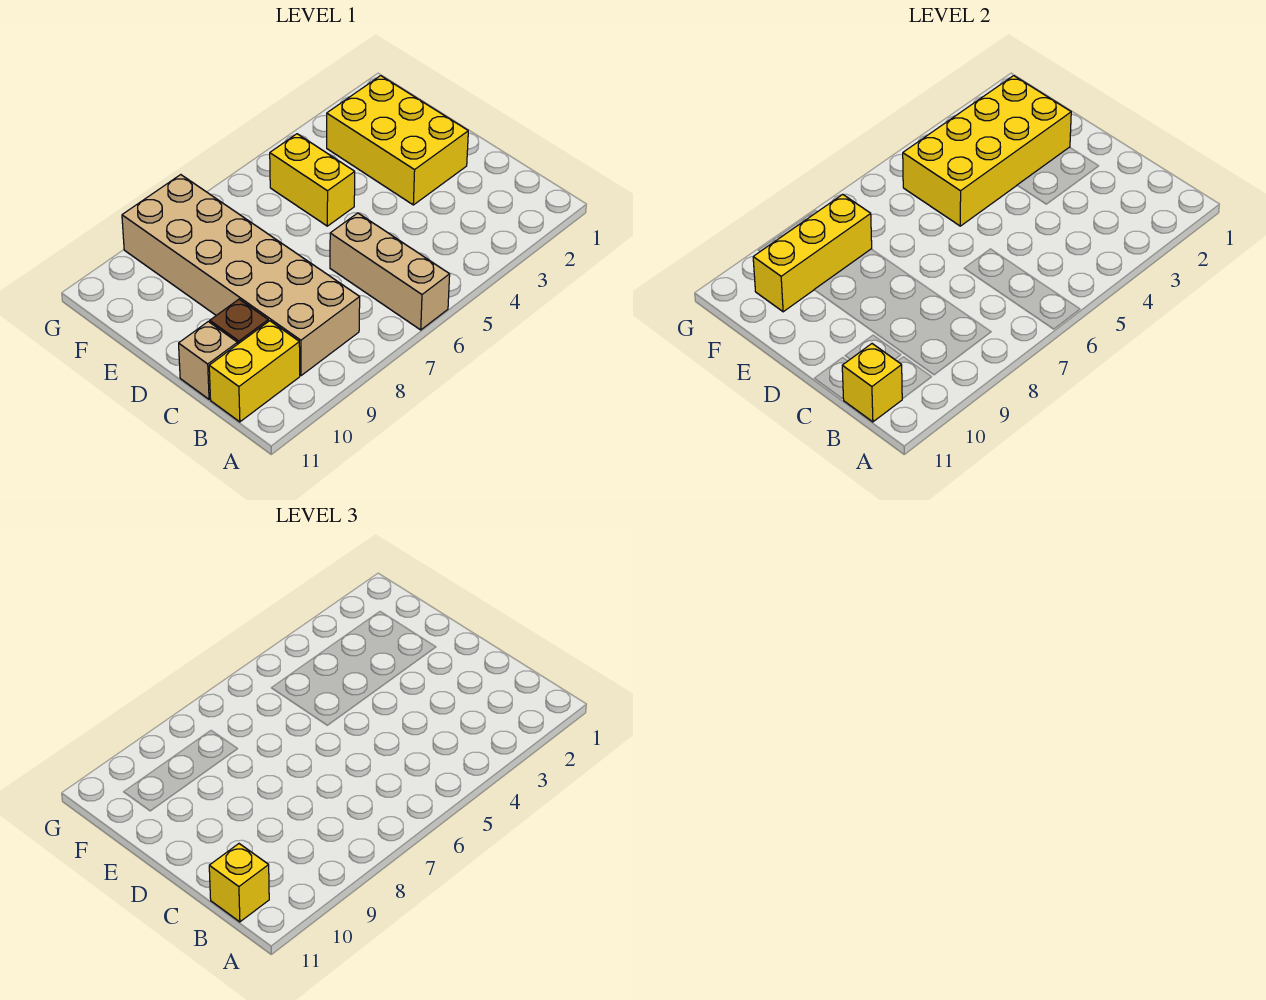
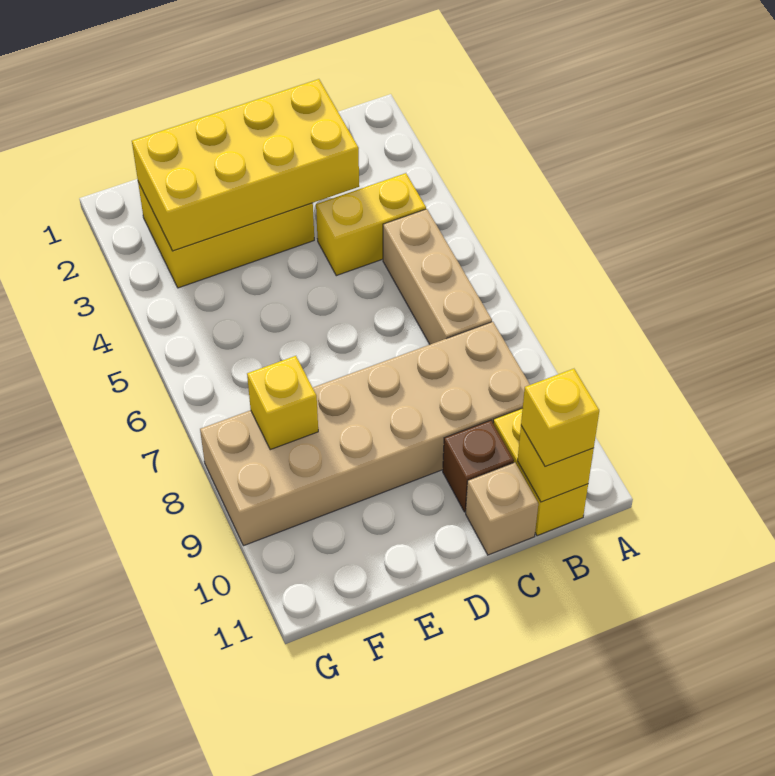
tan 1x3 brick [330,213,450,330] -> tan 1x3 brick turned to [383,209,492,344]
yellow 2x4 brick [903,76,1071,226] -> yellow 2x4 brick turned to [132,79,359,251]
yellow 1x2 brick [270,134,355,226] -> yellow 1x2 brick moved to [316,173,426,276]
yellow 1x3 brick [753,194,872,312] -> yellow 1x1 brick [247,356,318,450]

